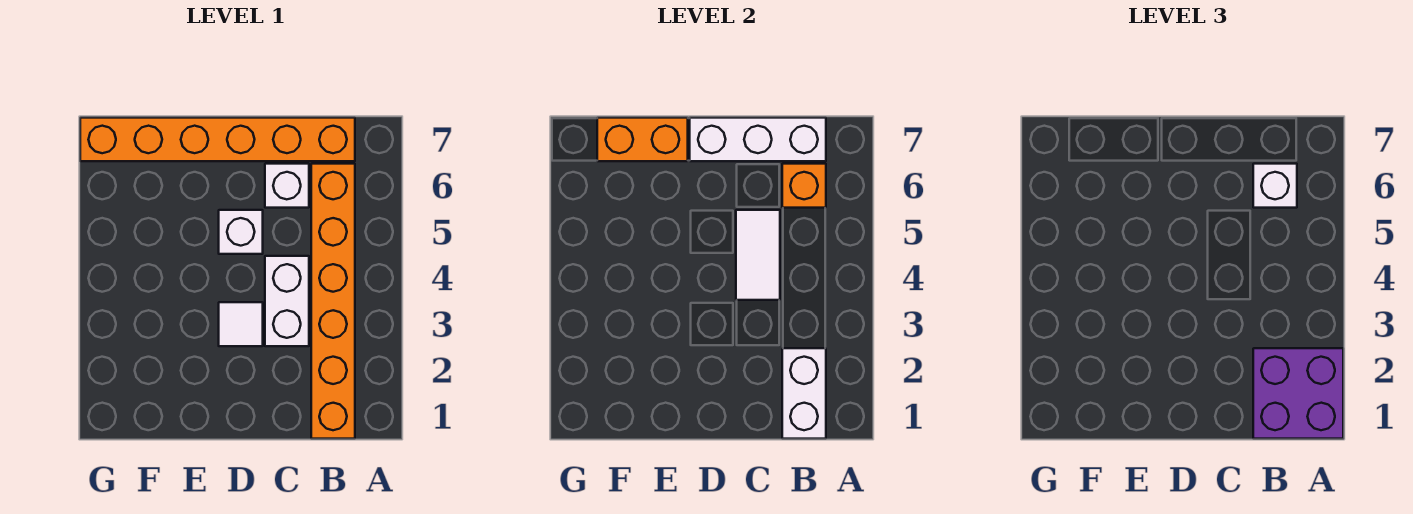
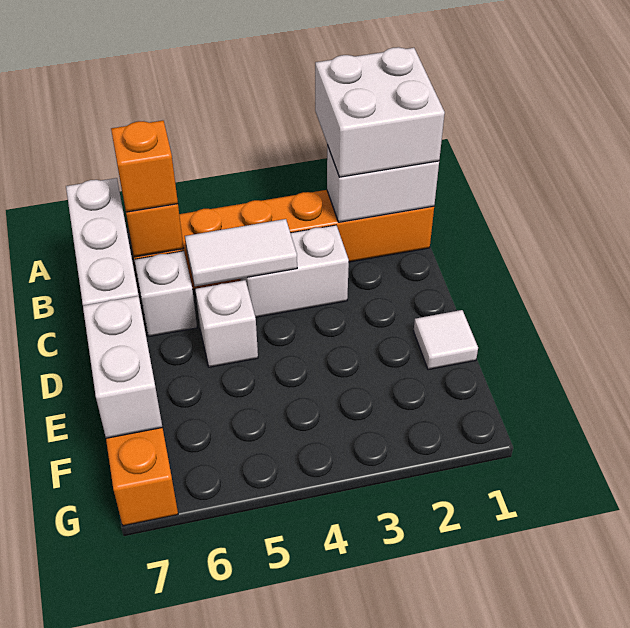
purple 2x2 brick [1253,348,1343,439] -> white 2x2 brick [315,47,445,177]
white 1x1 brick [1253,164,1297,208] -> orange 1x1 brick [111,121,178,212]
white 1x1 tile [219,302,263,346] -> white 1x1 tile moved to [413,310,478,370]
orange 1x2 brick [597,118,688,161] -> white 1x2 brick [83,296,162,438]

